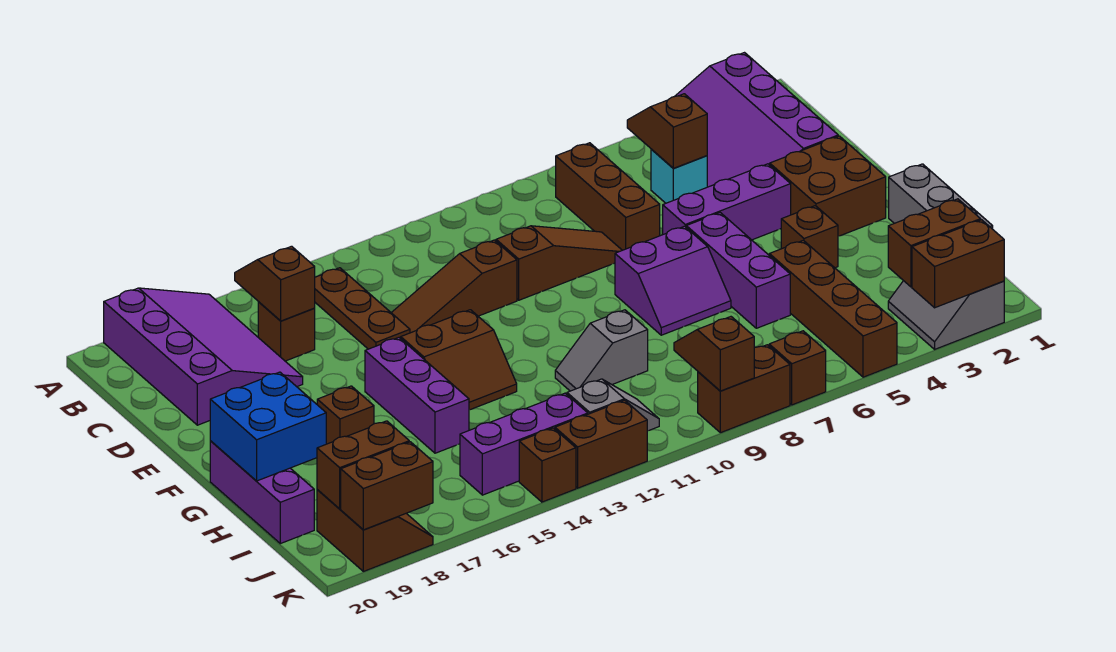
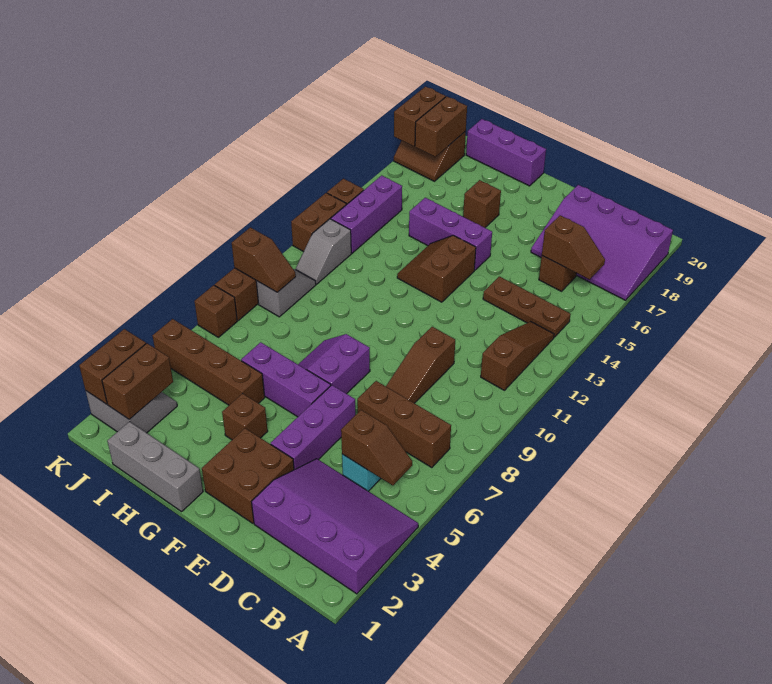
brown 1x3 slope [391,240,517,333] -> brown 1x3 slope moved to [481,322,554,390]
blue 2x2 brick [210,372,326,481] -> none
grey 1x2 slope [555,310,648,391] -> grey 1x2 slope moved to [256,269,316,317]

